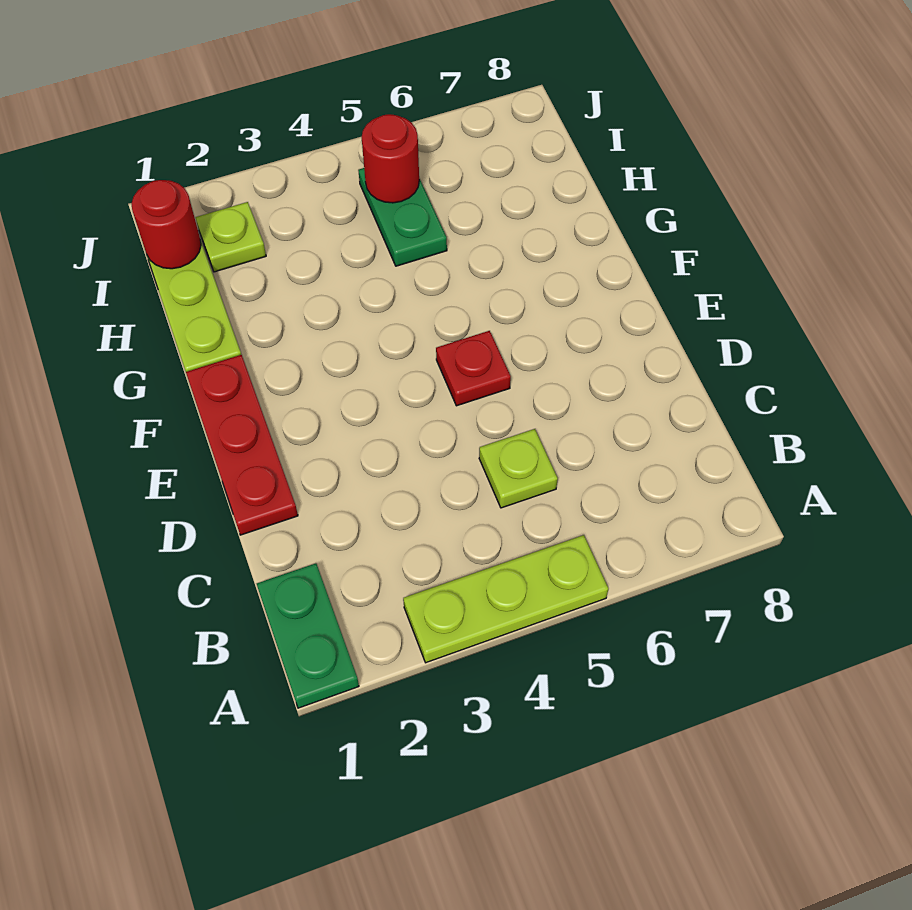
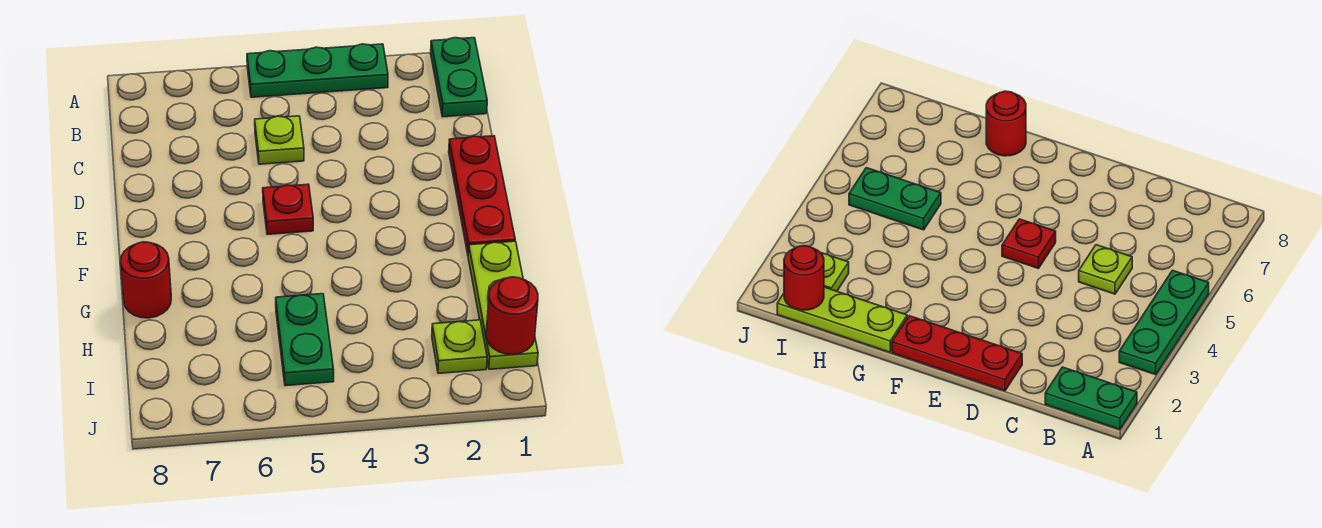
lime 1x3 plate [403,535,608,663] -> green 1x3 plate [247,44,388,97]
red 1x1 round brick [362,114,419,203] -> red 1x1 round brick moved to [120,242,171,318]

